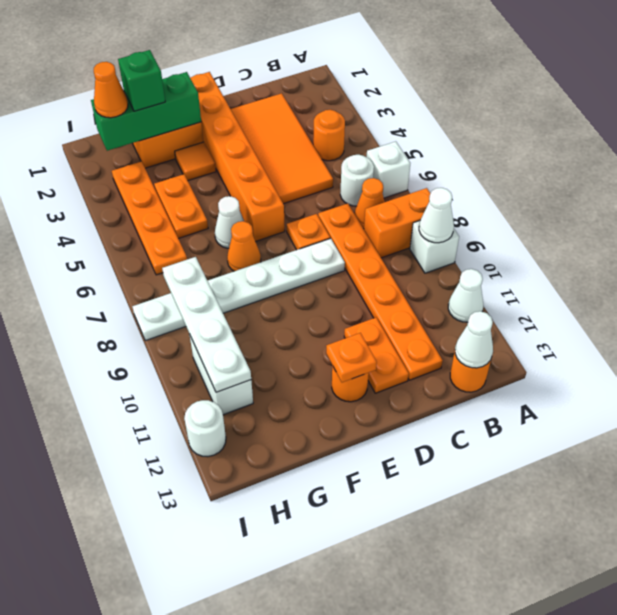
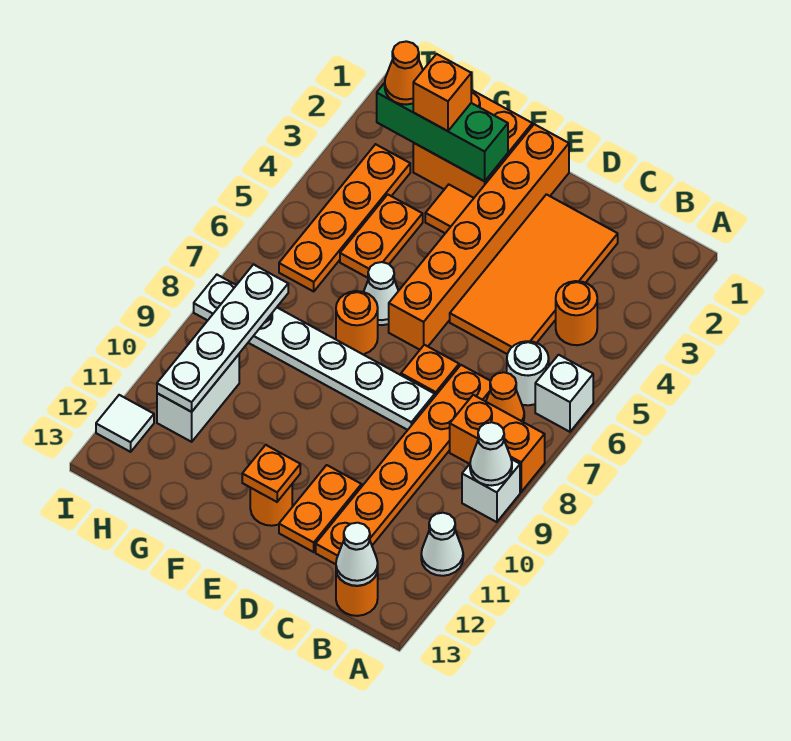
orange 1x1 cone [227,221,261,271] -> orange 1x1 round brick [336,291,378,354]
green 1x1 brick [118,50,165,111] -> orange 1x1 brick [413,54,471,131]
white 1x1 round brick [184,400,226,457] -> white 1x1 tile [96,395,154,452]

